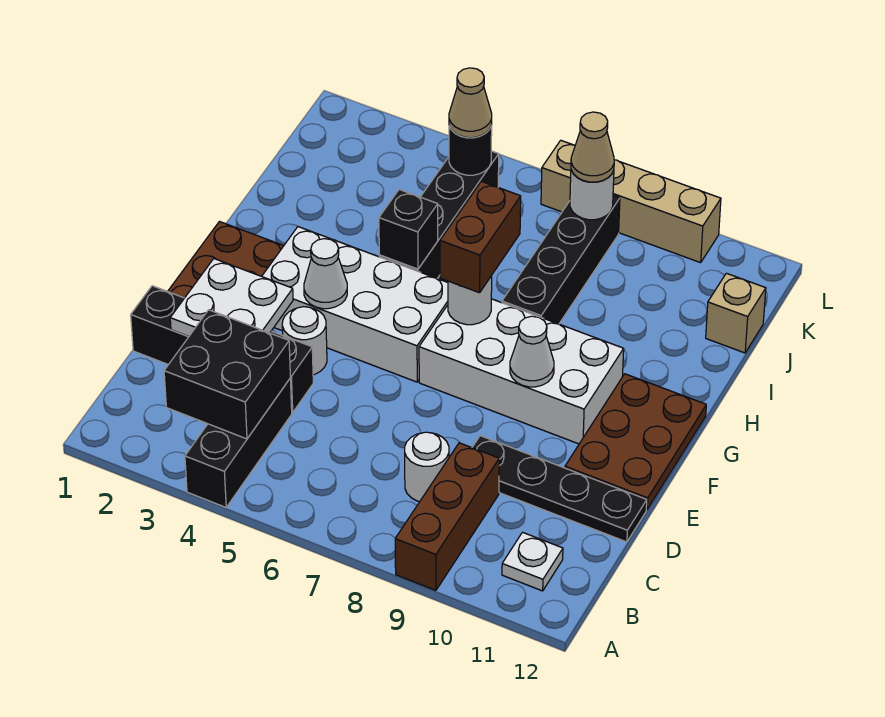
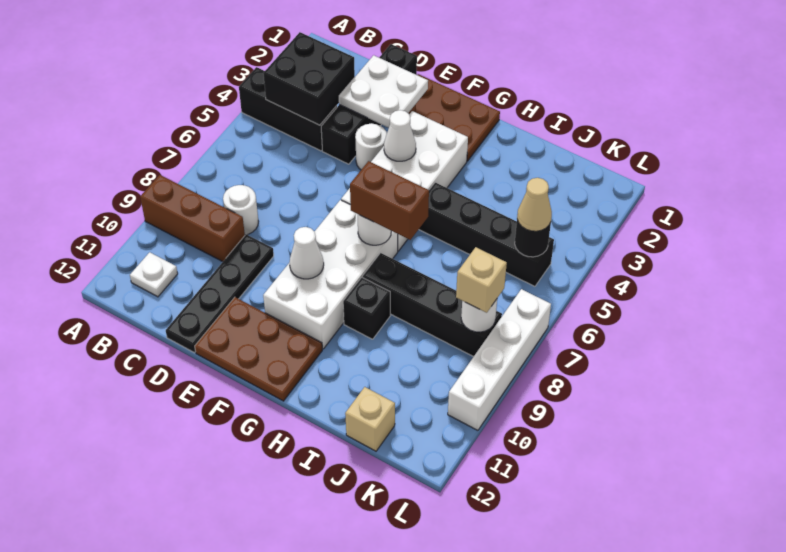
black 1x1 brick [379,190,438,269] -> black 1x1 brick moved to [343,277,391,339]
tan 1x1 cone [571,112,614,182] -> tan 1x1 brick [456,247,507,313]
tan 1x4 brick [541,140,721,263] -> white 1x4 brick [448,289,551,430]

